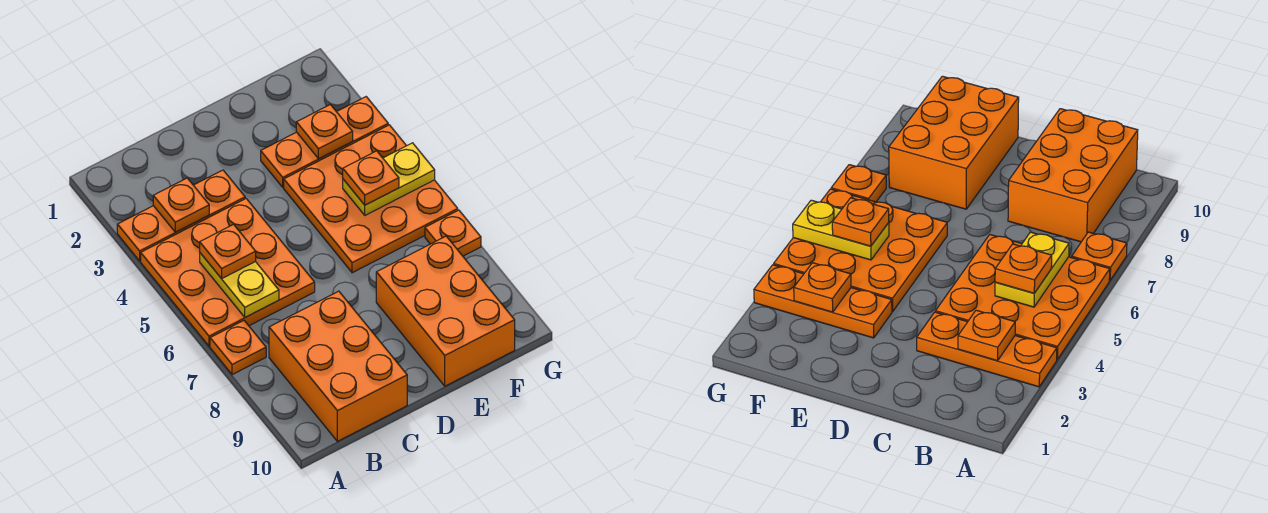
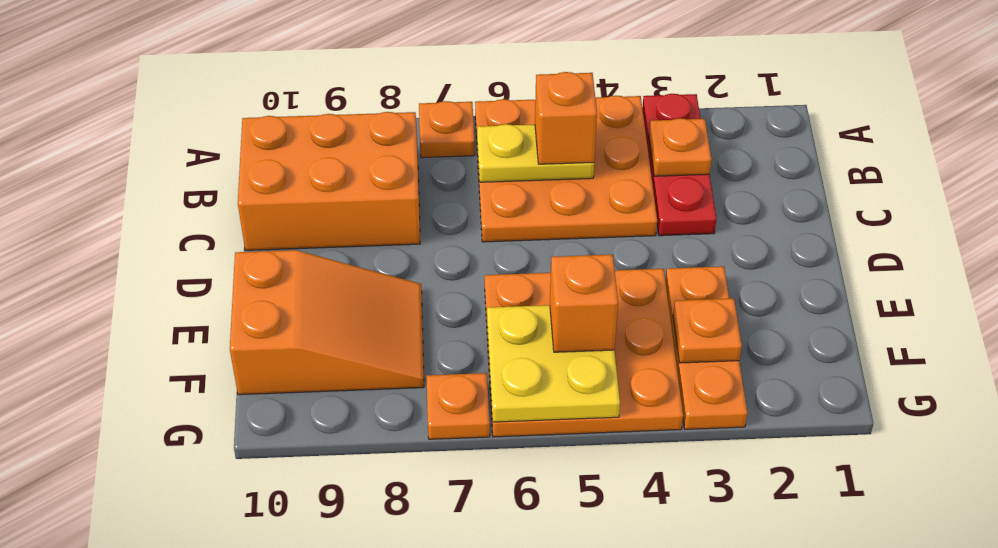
orange 1x3 plate [117,170,245,261] -> red 1x3 plate [642,94,716,236]
orange 1x1 plate [200,224,256,279] -> orange 1x1 brick [535,72,597,164]
orange 2x3 brick [376,236,515,386] -> orange 2x3 slope [230,250,424,395]
yellow 1x2 plate [343,143,435,215] -> yellow 2x2 plate [487,305,620,422]
orange 1x1 plate [343,151,399,205] -> orange 1x1 brick [550,255,618,352]

